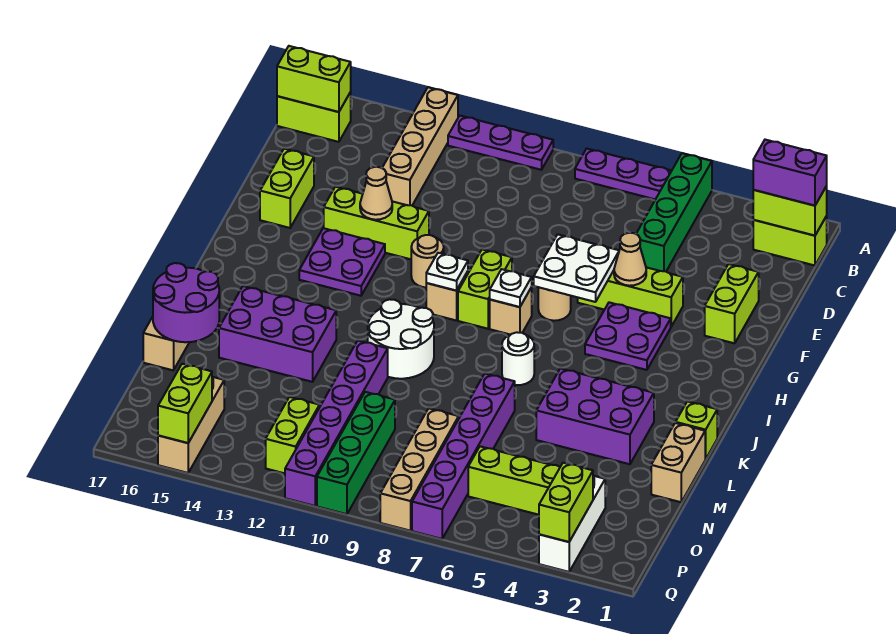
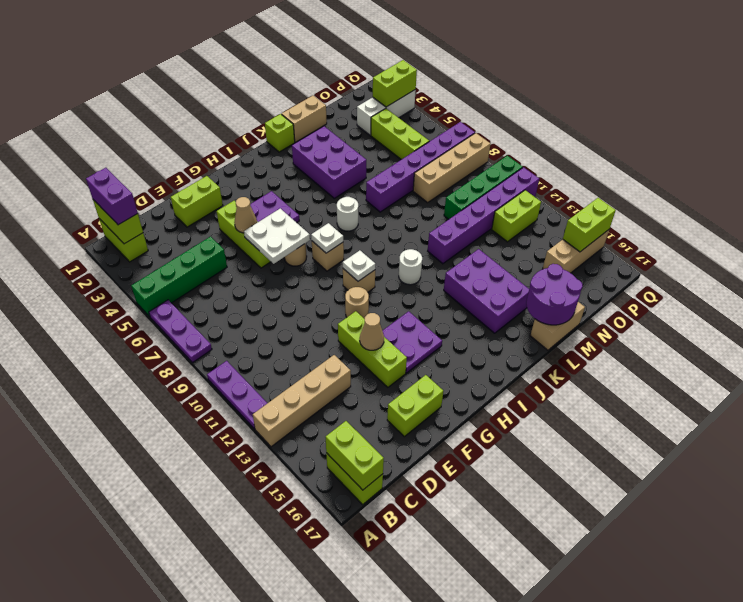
lime 1x2 brick [458,250,512,329] -> none
white 2x2 round brick [368,299,434,379] -> white 1x1 round brick [399,249,422,285]

